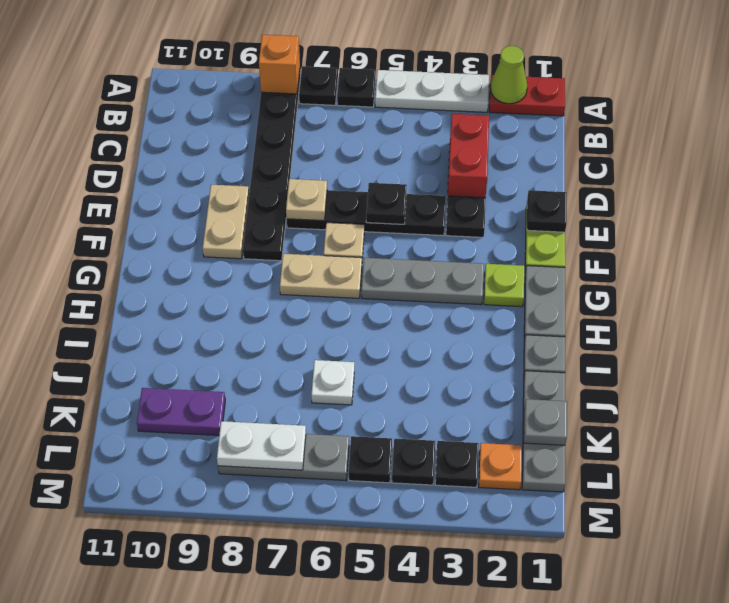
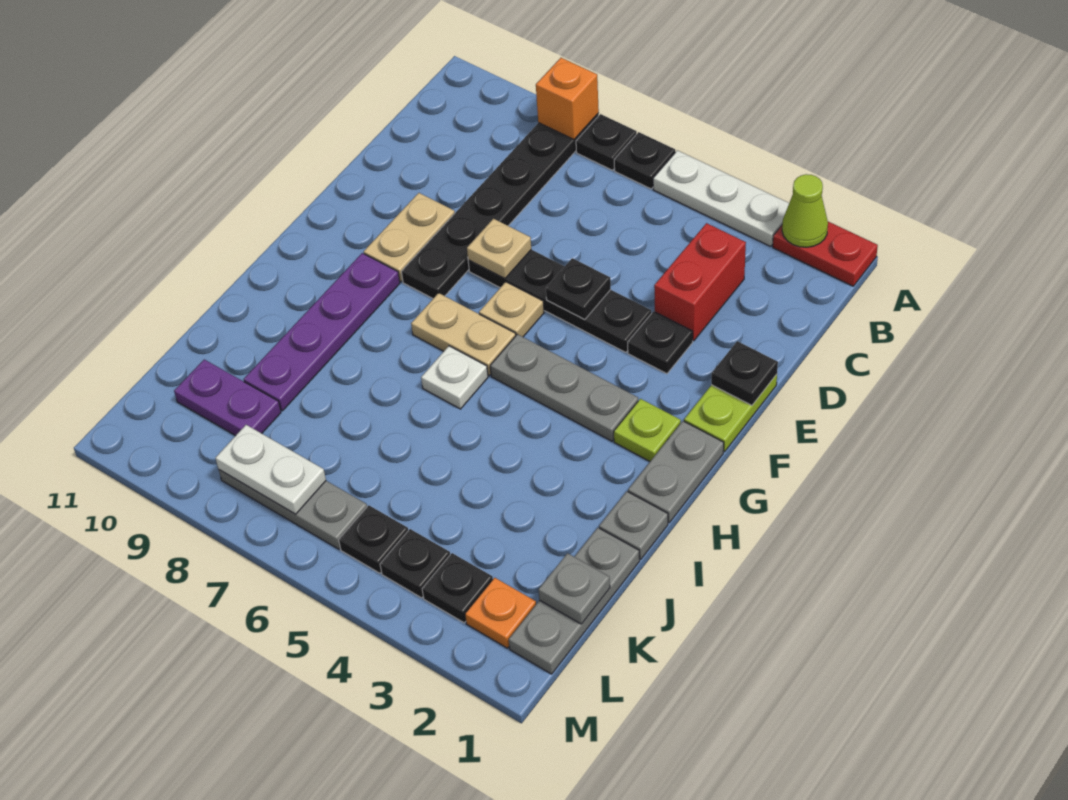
none -> purple 1x4 plate [244,253,400,411]
white 1x1 plate [311,360,354,405] -> white 1x1 plate moved to [421,346,488,409]

